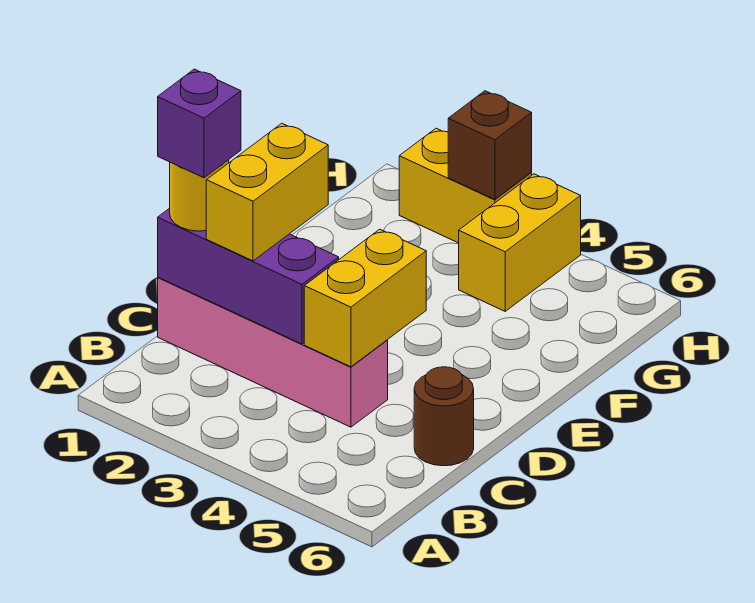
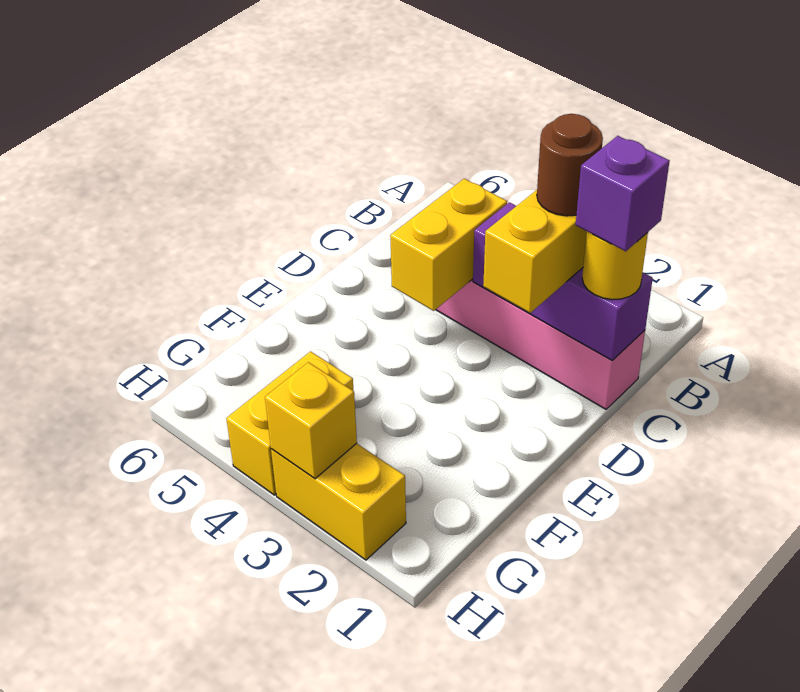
brown 1x1 round brick [414,367,474,466] -> brown 1x1 round brick moved to [537,114,603,216]
brown 1x1 brick [448,91,532,199] -> yellow 1x1 brick [265,362,357,479]

